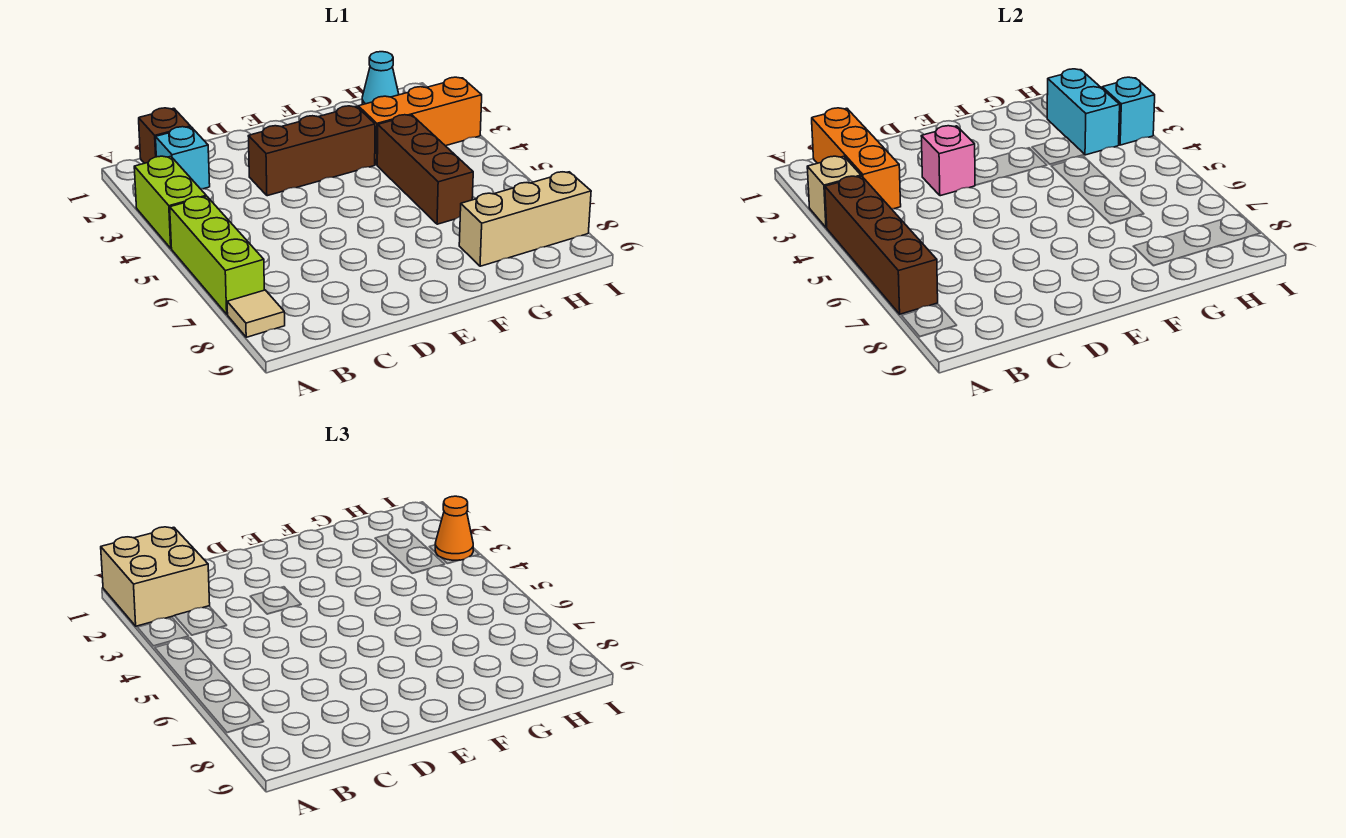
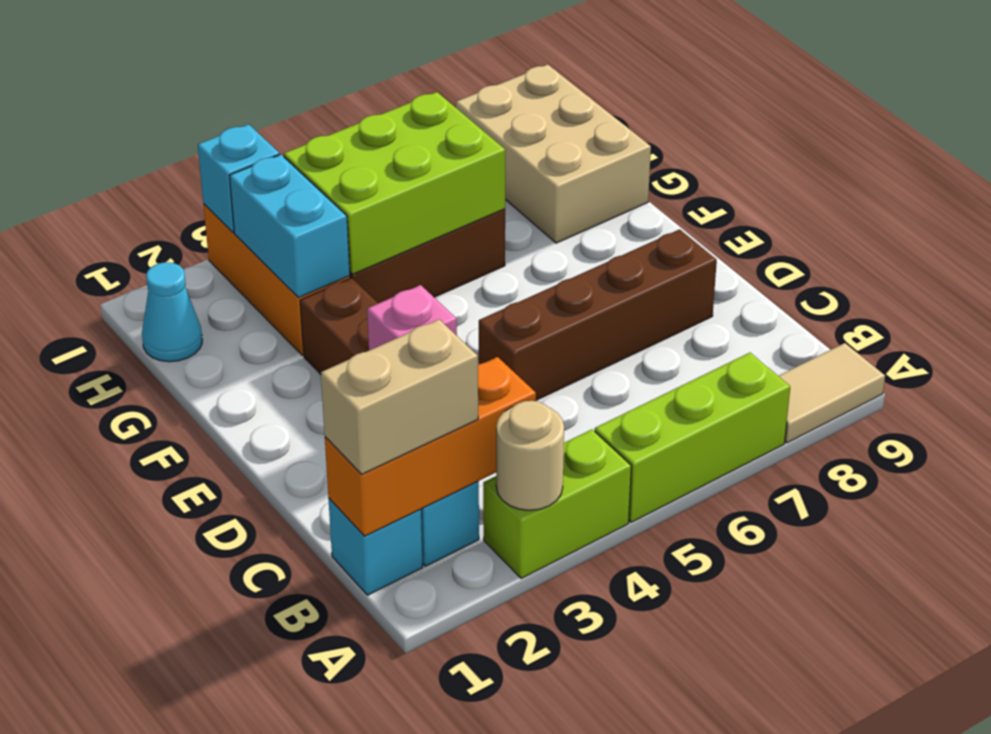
tan 2x2 brick [101,527,210,626] -> tan 1x2 brick [321,319,478,474]
tan 1x1 brick [807,156,861,228] -> tan 1x1 round brick [496,401,564,510]
brown 1x4 brick [825,176,938,314] -> brown 1x4 brick moved to [479,229,717,400]
tan 1x1 tile [227,290,285,337] -> tan 1x2 tile [779,343,885,443]
brown 1x1 brick [139,108,191,163] -> cyan 1x1 brick [328,498,423,595]
none -> lime 2x3 brick [284,92,505,274]
tan 1x3 brick [459,172,591,266] -> tan 2x3 brick [456,65,651,243]
cyan 1x2 brick [1047,69,1120,155] -> cyan 1x2 brick turned to [229,155,350,298]
orange 1x1 cone [435,496,473,560] -> none

